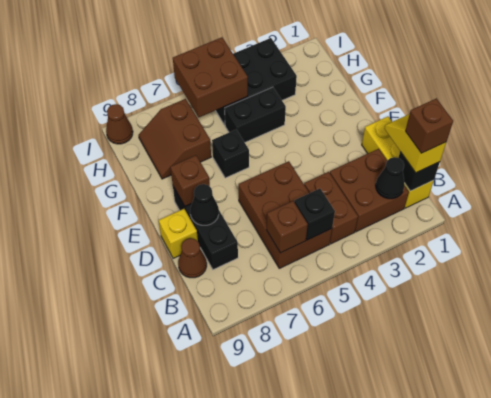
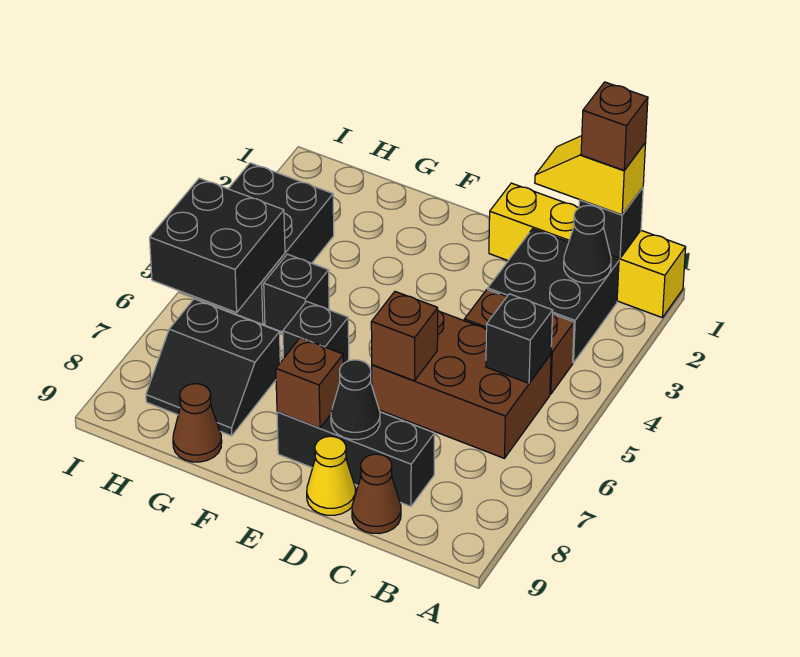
yellow 1x3 brick [362,117,434,208] -> yellow 1x4 brick [489,183,686,318]
brown 2x2 brick [330,149,409,232] -> black 2x2 brick [488,229,619,363]
brown 1x1 brick [267,201,308,253] -> brown 1x1 brick moved to [371,292,438,381]
yellow 1x1 brick [159,209,198,258] -> yellow 1x1 cone [307,436,356,515]
black 1x2 brick [225,87,286,142] -> black 1x1 brick [264,254,329,332]
brown 2x2 slope [139,99,211,179] -> black 2x2 slope [146,299,280,436]
brown 2x2 brick [173,37,248,117] -> black 2x2 brick [150,178,285,313]
brown 1x1 cone [106,104,133,144] -> brown 1x1 cone moved to [173,384,222,462]

